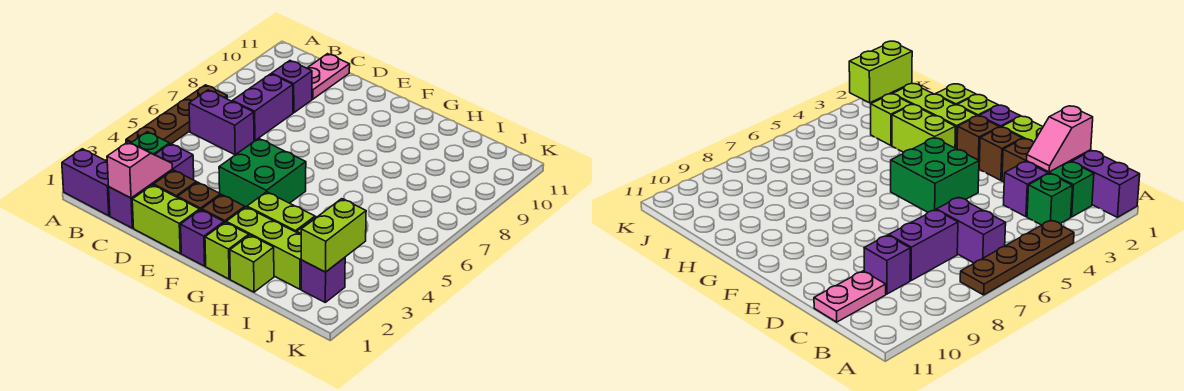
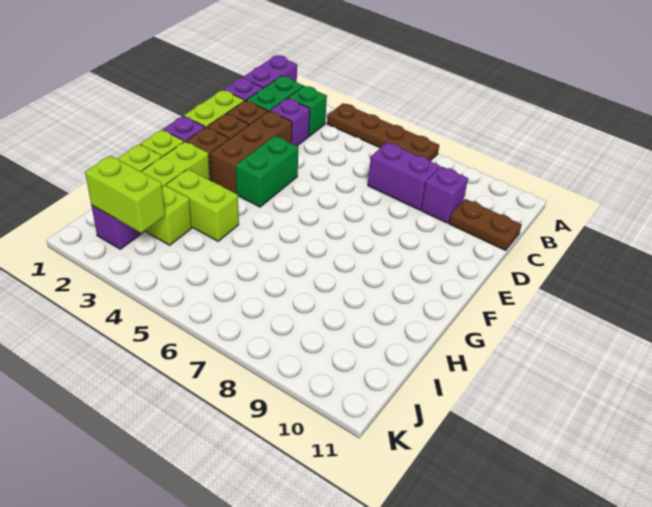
purple 1x2 brick [189,90,254,155] -> none
pink 1x2 slope [107,142,172,198] -> none
pink 1x2 plate [307,54,350,99] -> brown 1x2 plate [449,199,522,250]
none -> brown 1x3 brick [211,111,292,193]
green 2x2 brick [219,138,306,207] -> green 1x2 brick [236,136,299,207]
lime 1x2 brick [247,192,315,232] -> lime 1x2 brick turned to [166,169,239,241]

